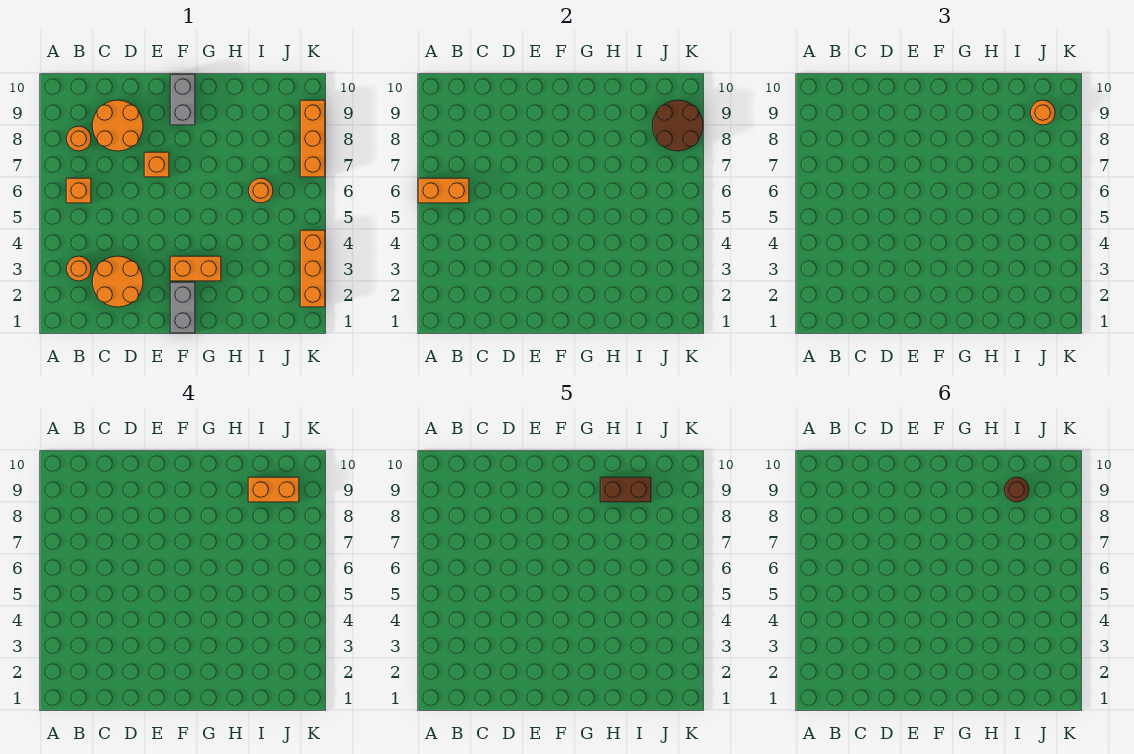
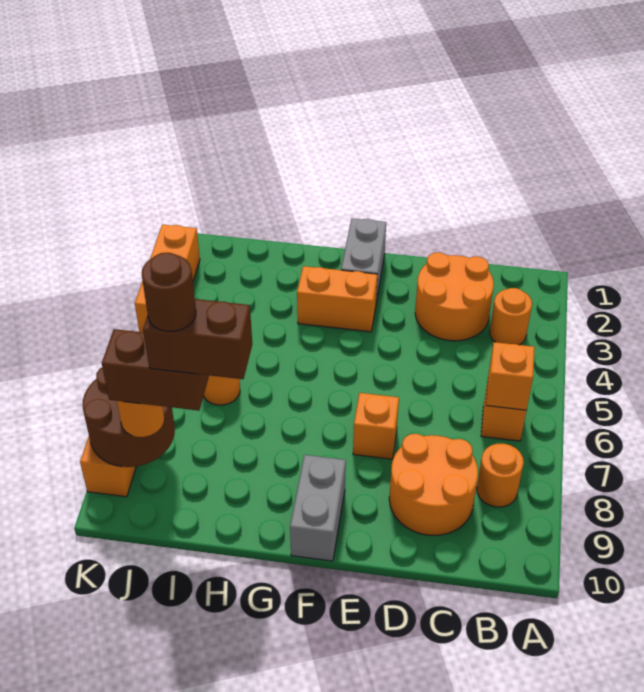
orange 1x2 brick [418,178,469,203] -> orange 1x1 brick [486,342,535,410]
orange 1x2 brick [248,477,299,502] -> brown 1x2 brick [102,329,209,411]

